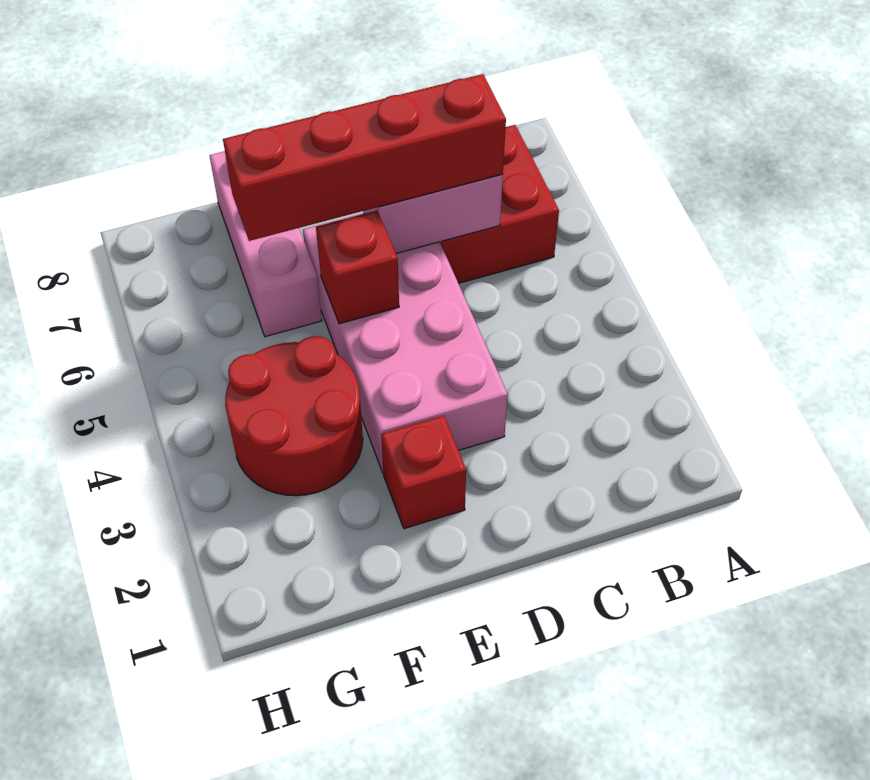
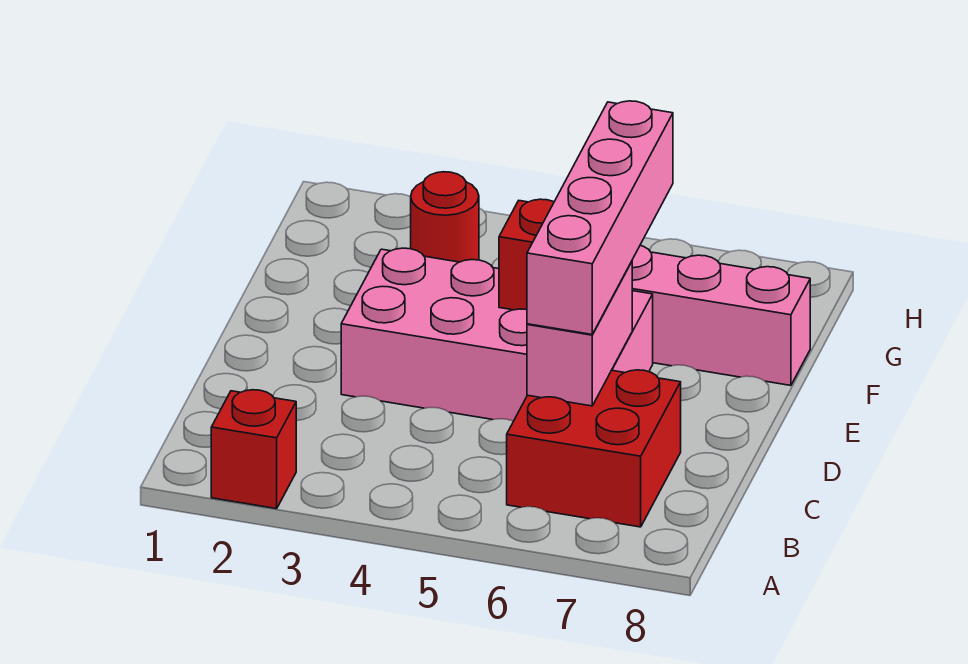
red 1x4 brick [223,74,506,241] -> pink 1x4 brick [527,101,673,334]
red 1x1 brick [381,416,466,529] -> red 1x1 brick moved to [211,390,296,509]
red 2x2 round brick [225,336,363,496] -> red 1x1 round brick [411,172,479,262]

